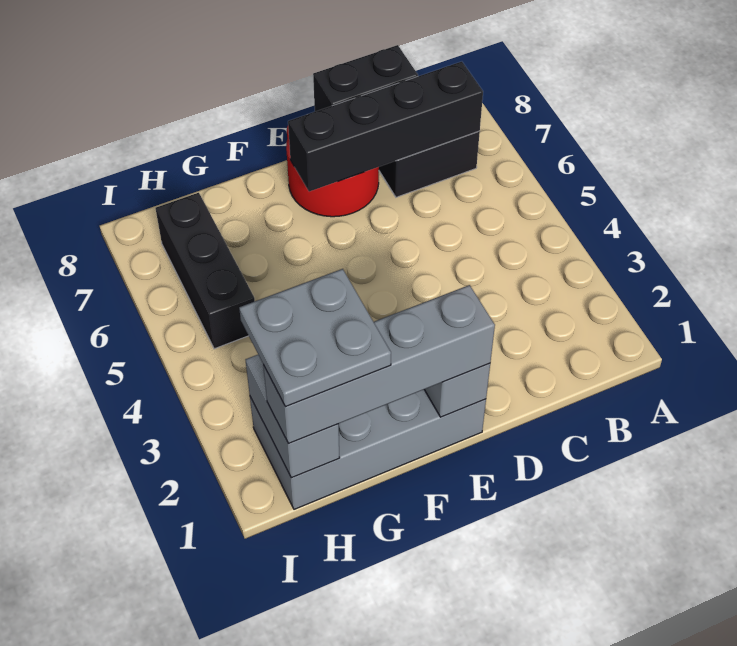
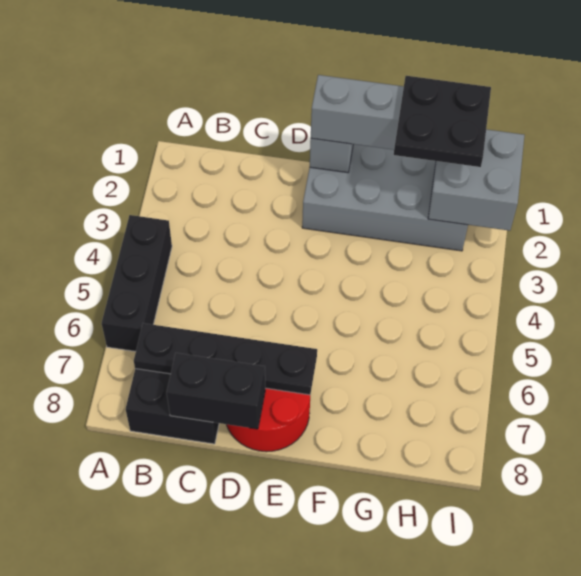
black 1x4 brick [288,62,483,192] -> black 1x4 plate [134,323,317,395]
grey 2x2 plate [239,269,391,407] -> black 2x2 plate [394,76,491,167]
grey 1x2 brick [245,355,340,478] -> grey 2x2 brick [428,129,524,231]
black 1x3 brick [156,193,255,349] -> black 1x3 brick moved to [102,215,172,351]

